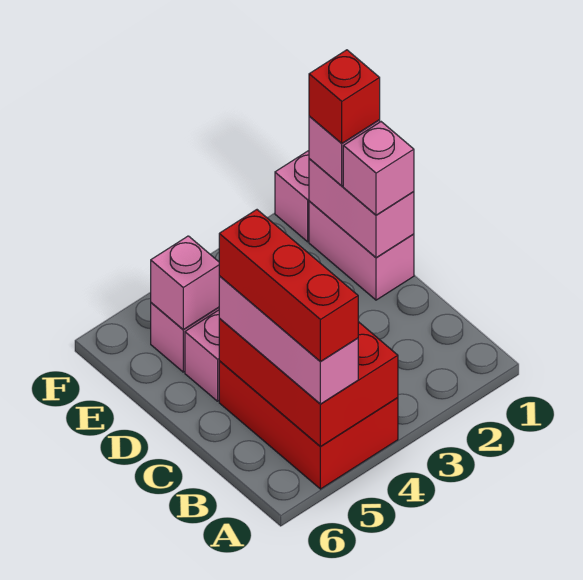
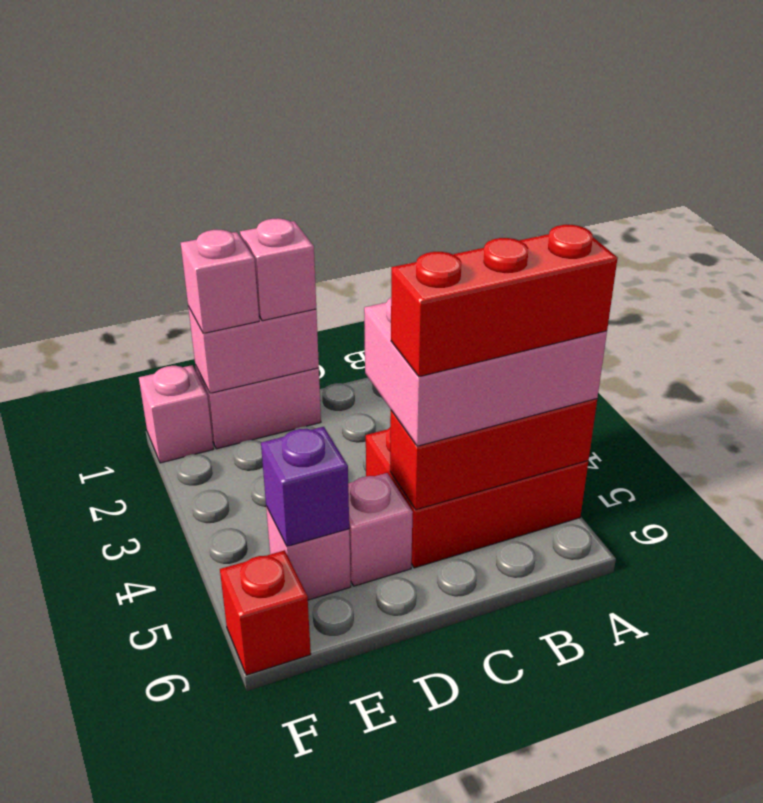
red 2x3 brick [219,318,398,446] -> red 1x3 brick [390,399,597,510]
pink 1x3 brick [219,276,358,404] -> pink 2x3 brick [364,297,607,446]
red 1x1 brick [309,50,380,143] -> red 1x1 brick moved to [220,550,311,675]
pink 1x1 brick [151,236,219,329] -> purple 1x1 brick [261,427,349,546]

